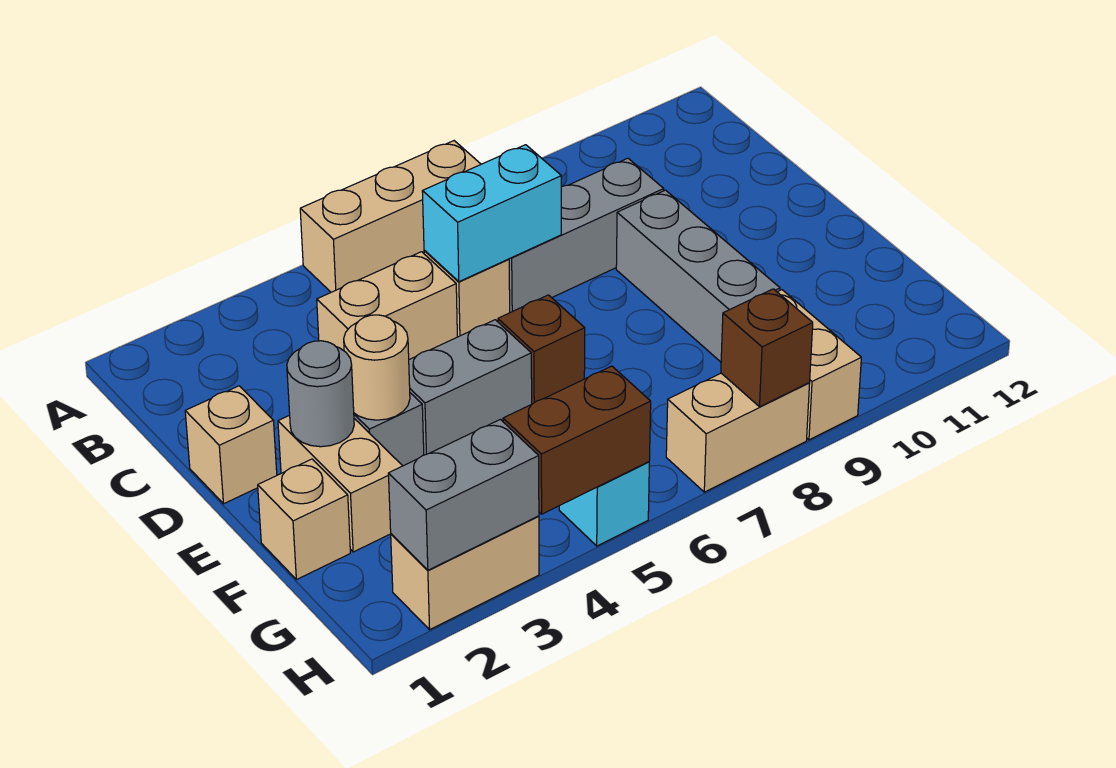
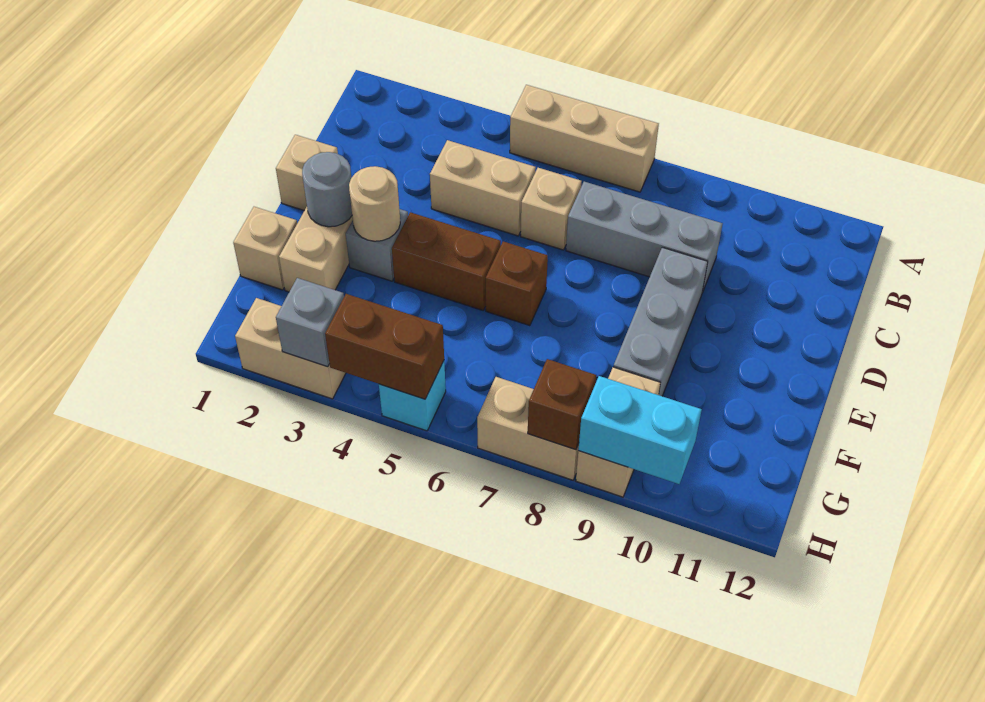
cyan 1x2 brick [422,145,561,282] -> cyan 1x2 brick moved to [578,376,702,484]
grey 1x2 brick [409,320,532,455] -> brown 1x2 brick [392,212,501,311]
grey 1x2 brick [388,419,539,570] -> grey 1x1 brick [276,278,344,367]

